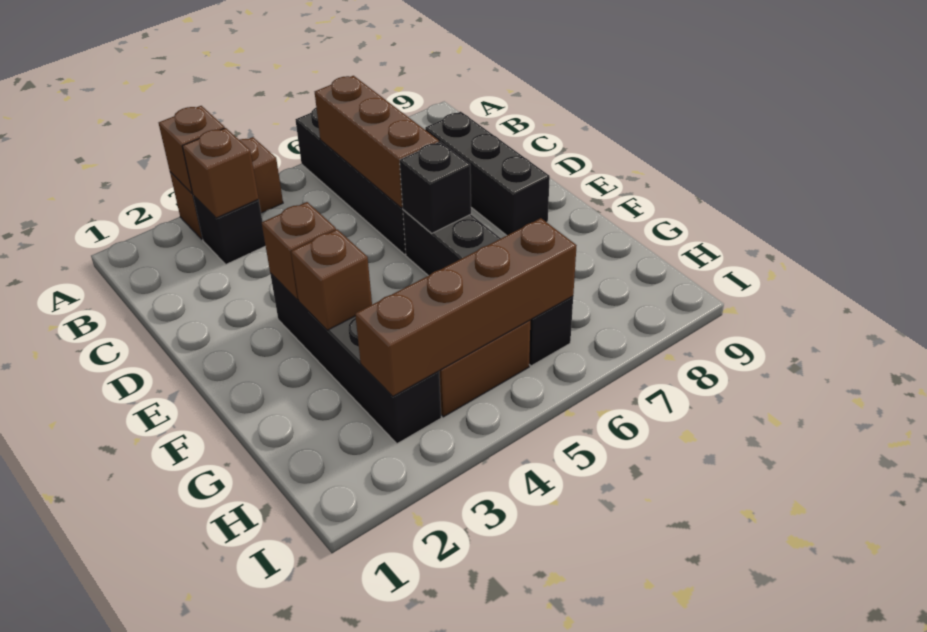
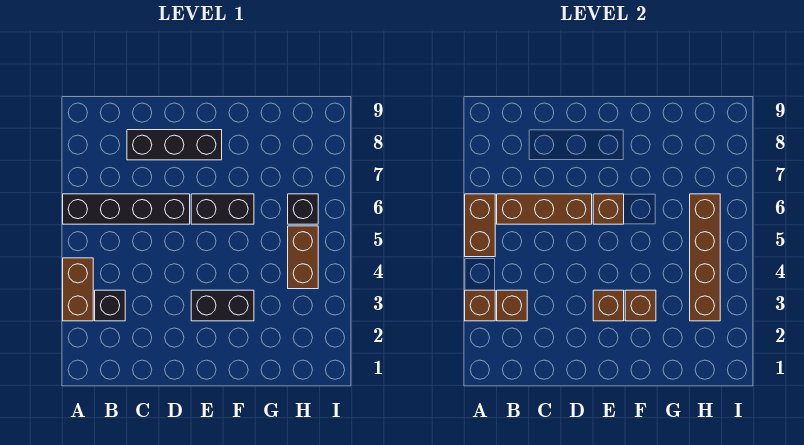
none -> brown 1x2 brick [465,194,495,257]
black 1x4 brick [270,273,441,444] -> black 1x2 brick [191,290,254,321]
black 1x1 brick [400,142,471,234] -> brown 1x1 brick [593,194,624,224]

